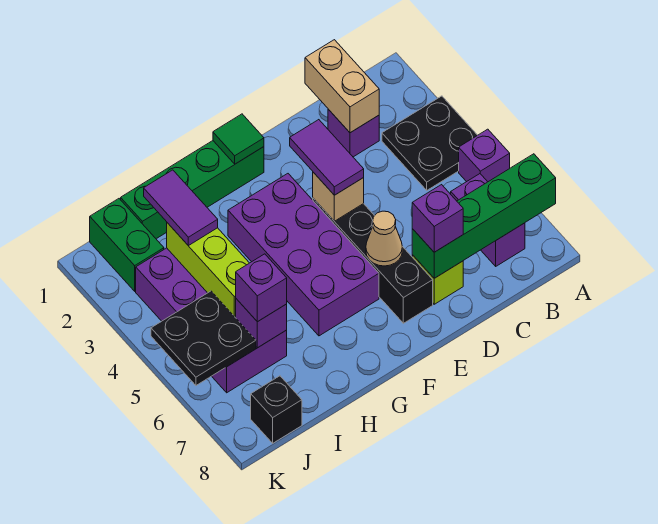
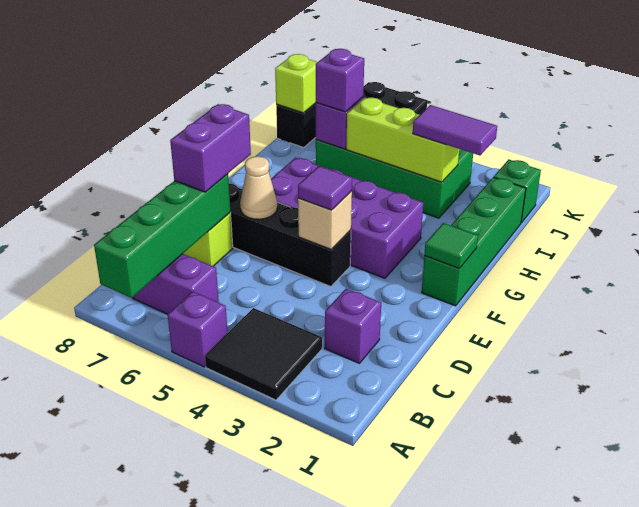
black 2x2 plate [382,96,477,190] -> black 2x2 tile [205,308,322,400]
tan 1x2 brick [305,40,379,133] -> none
purple 1x1 brick [412,185,463,252] -> purple 1x2 brick [170,104,251,192]
purple 1x2 tile [290,120,364,195] -> purple 1x1 tile [298,166,352,210]
purple 2x4 brick [136,248,287,393] -> green 2x4 brick [316,140,473,218]
green 1x2 brick [90,199,164,291] -> green 1x1 brick [494,159,541,223]
none -> lime 1x1 brick [275,54,317,113]

